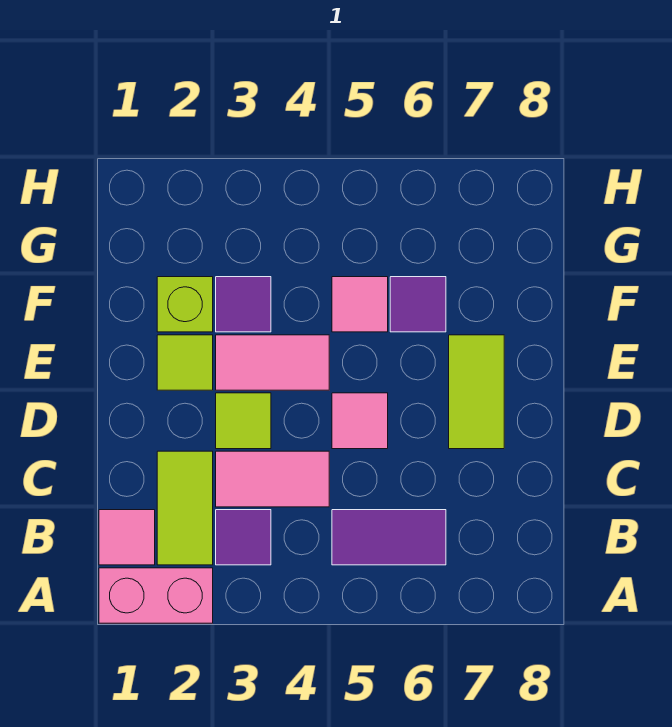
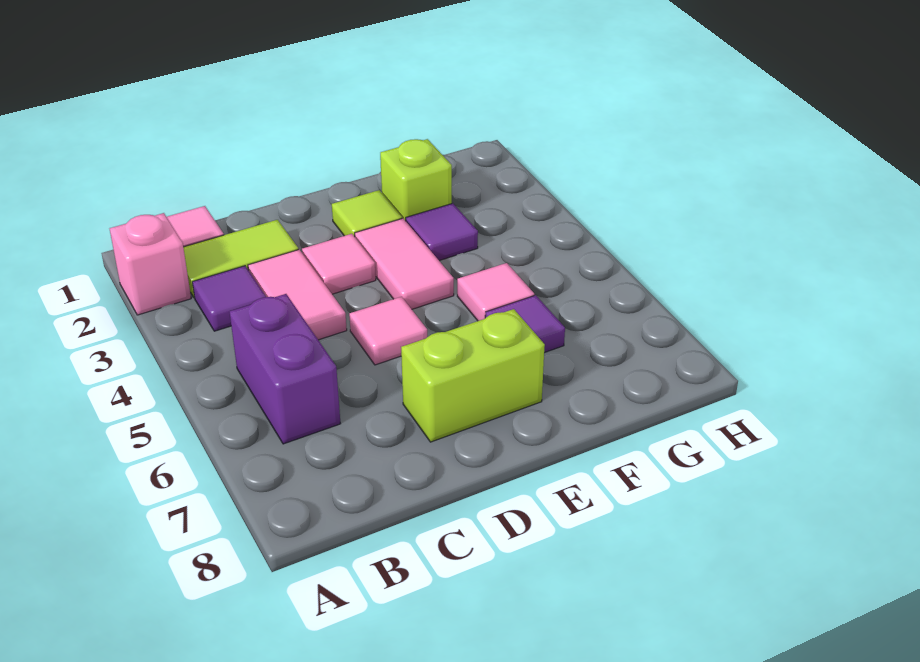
pink 1x2 brick [99,568,213,623] -> pink 1x1 brick [110,213,191,315]
purple 1x2 tile [332,510,446,565] -> purple 1x2 brick [230,294,341,444]
lime 1x1 tile [216,393,271,449] -> pink 1x1 tile [302,234,376,294]
lime 1x2 tile [449,335,504,449] -> lime 1x2 brick [401,309,545,442]

